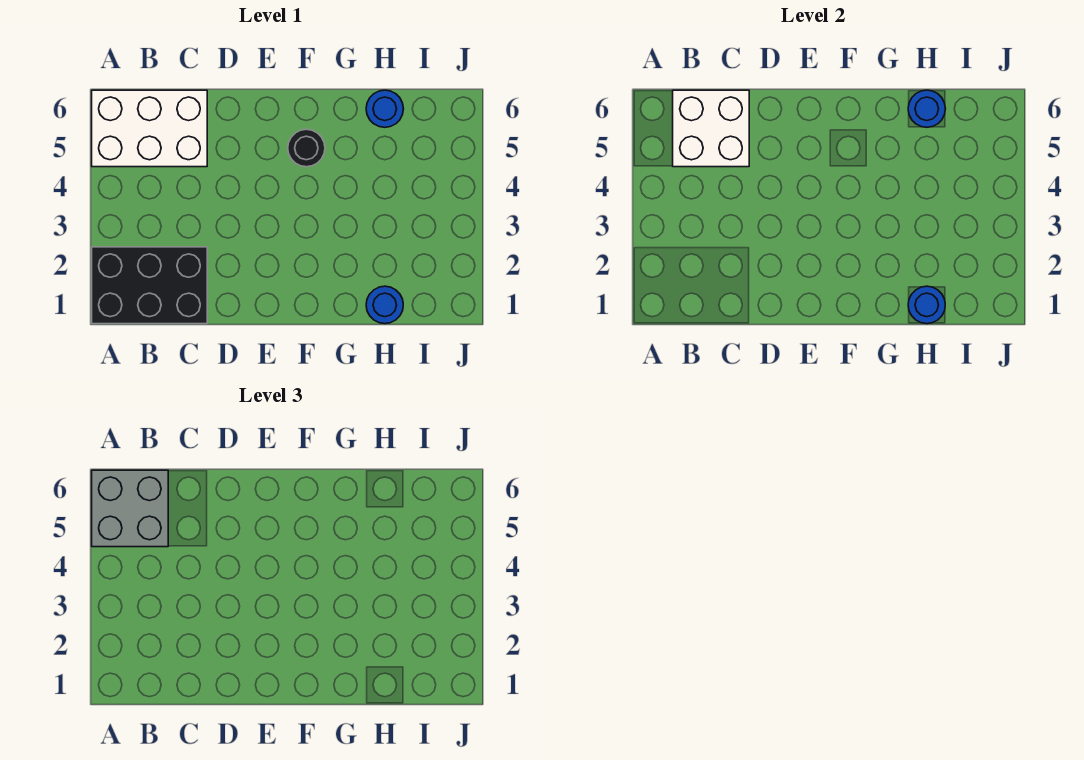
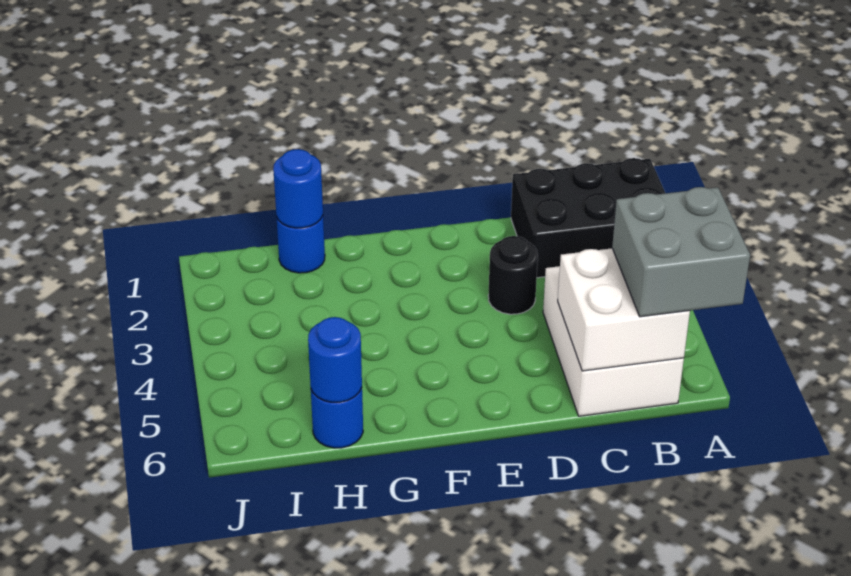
white 2x3 brick [92,90,207,167] -> white 2x3 brick turned to [543,266,684,416]
black 1x1 round brick [288,129,325,167] -> black 1x1 round brick moved to [488,236,538,314]

